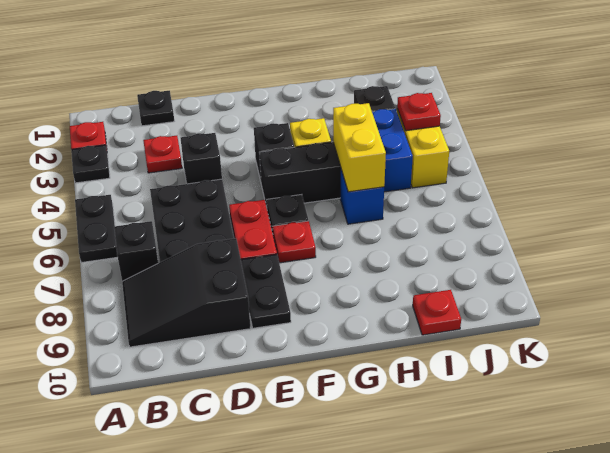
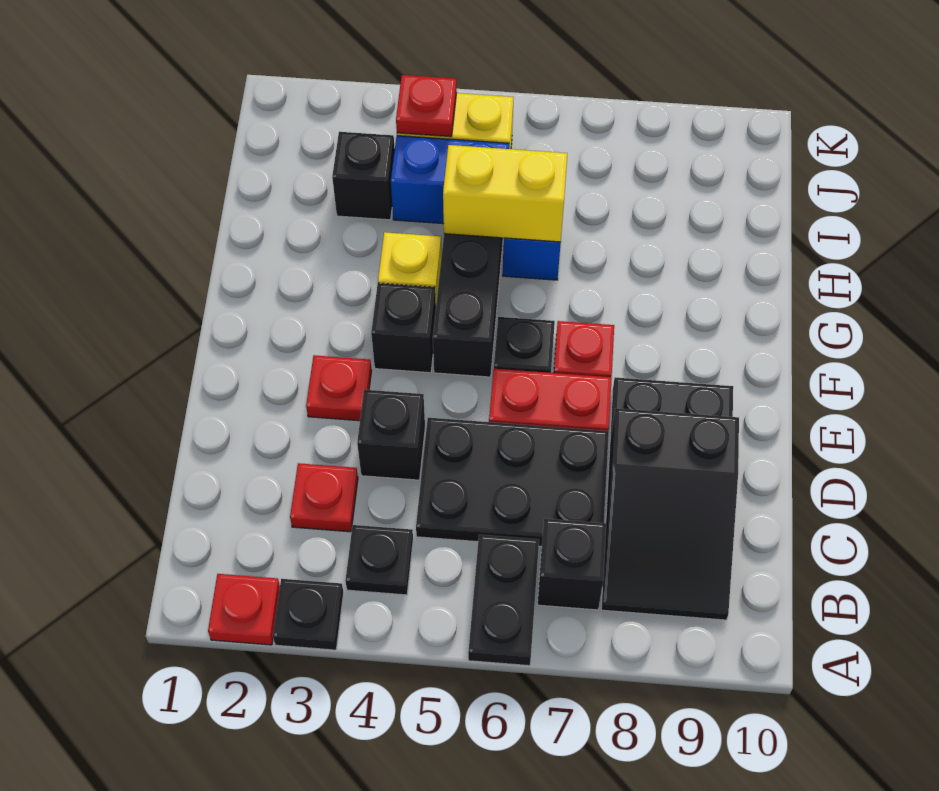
black 1x2 plate [75,195,118,263] -> black 1x2 plate turned to [468,535,539,666]
black 1x1 plate [137,91,174,126] -> black 1x1 plate moved to [345,525,413,595]
red 1x1 plate [413,290,461,335] -> red 1x1 plate moved to [306,355,372,421]

